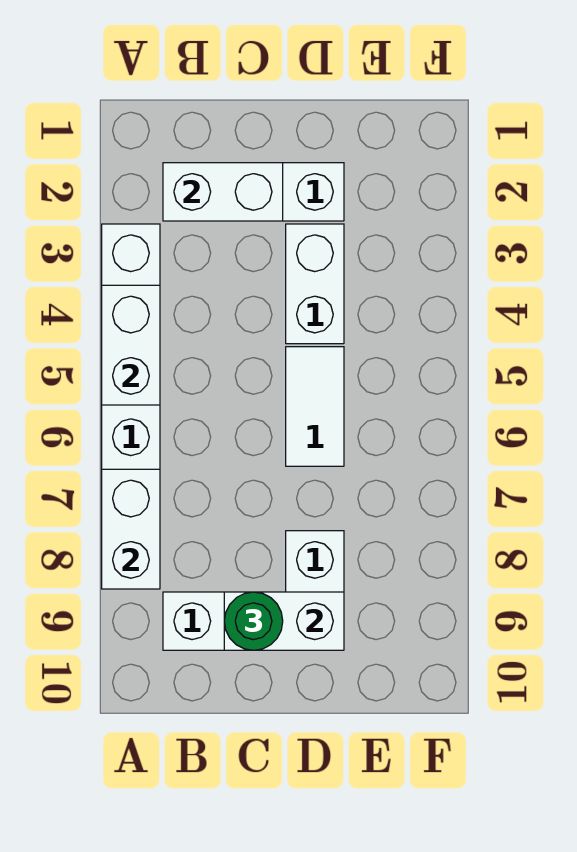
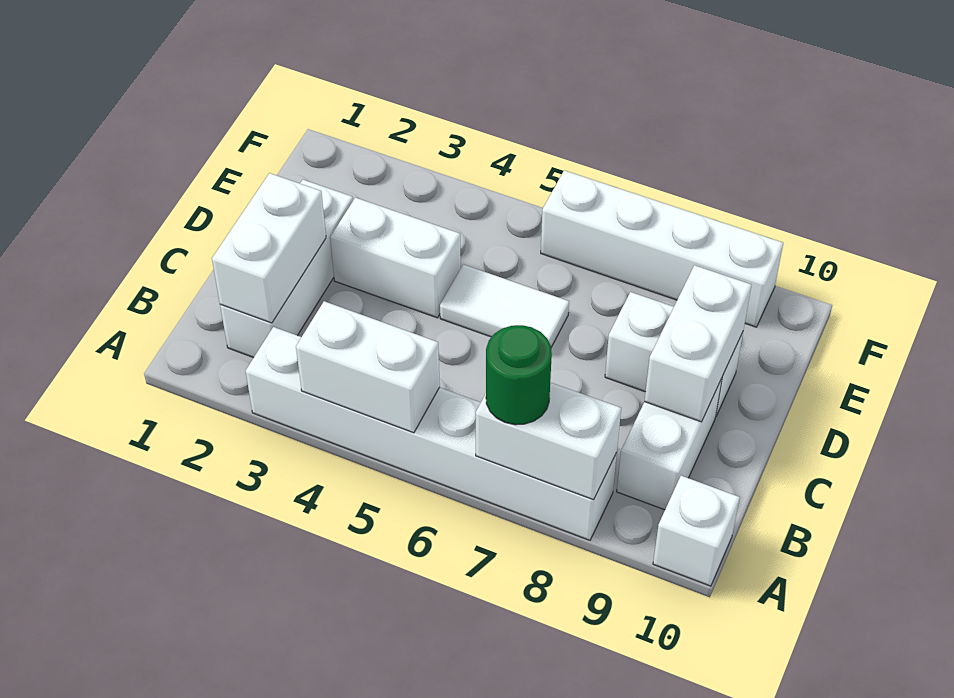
none -> white 1x1 brick [653,476,740,586]
green 1x1 round brick [224,592,283,650] -> green 1x1 round brick moved to [486,325,552,425]
none -> white 1x4 brick [541,170,783,327]

